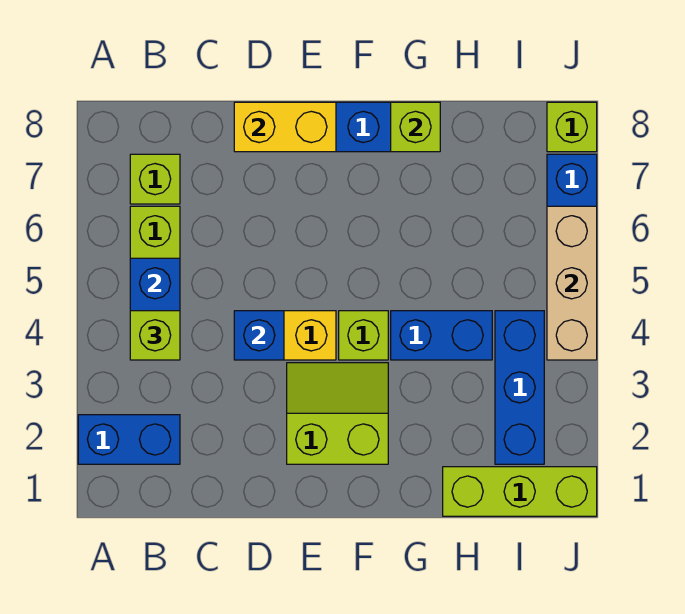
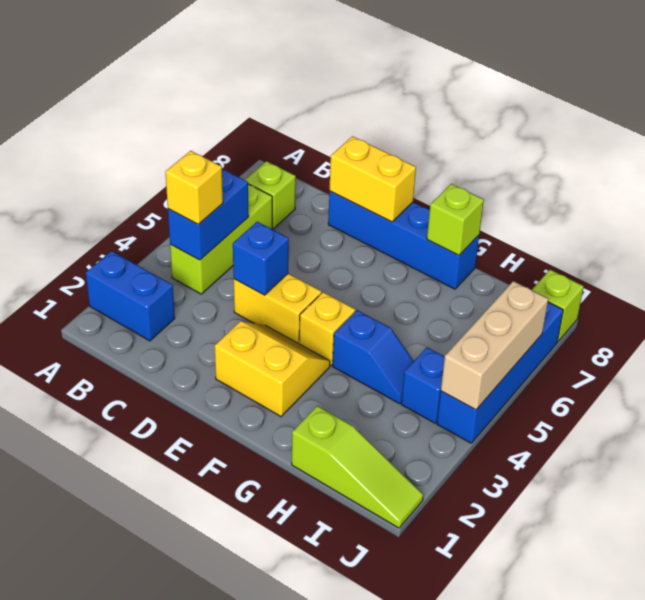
lime 1x1 brick [130,311,180,360] -> yellow 1x1 brick [165,151,223,224]
lime 2x2 slope [287,363,388,464] -> yellow 2x2 slope [215,321,330,417]
lime 1x1 brick [339,311,388,360] -> yellow 1x1 brick [299,292,355,366]
blue 1x2 brick [391,311,492,360] -> blue 1x2 slope [333,310,414,404]
lime 1x3 brick [443,467,597,516] -> lime 1x3 slope [292,406,423,528]
blue 1x3 brick [495,311,544,464] -> blue 1x1 brick [401,347,445,423]

